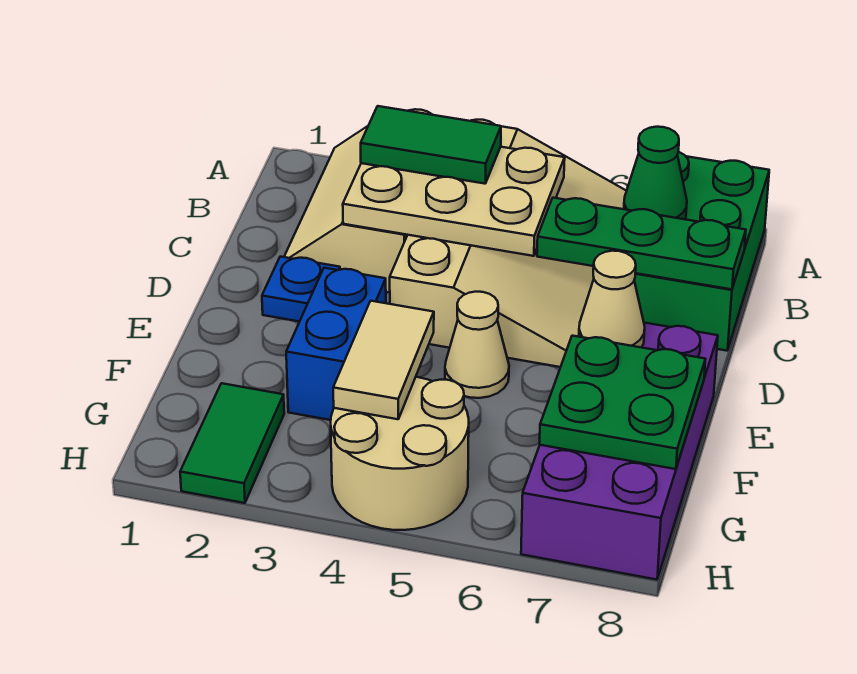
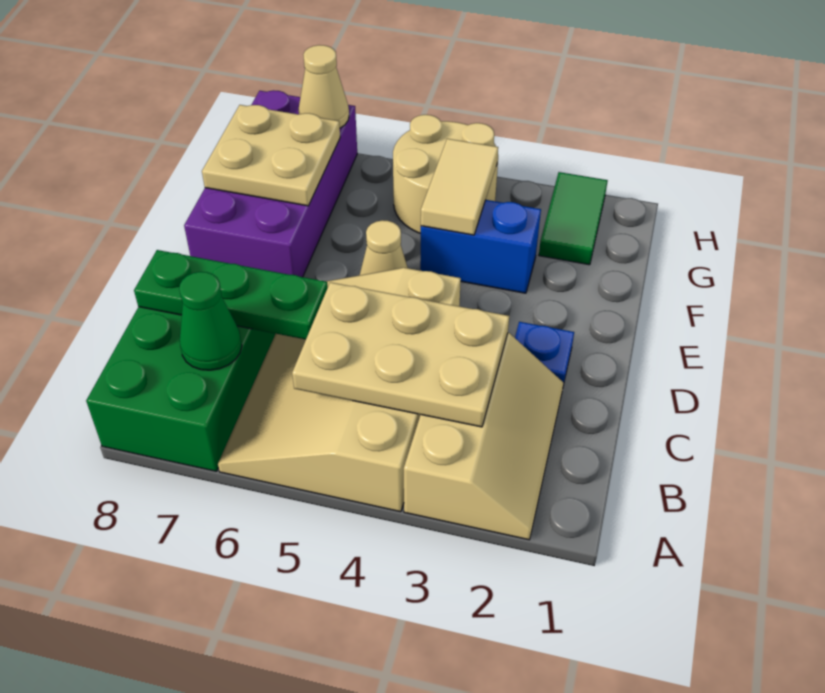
green 1x2 tile [361,106,501,184] -> none
blue 1x2 brick [286,268,386,420] -> blue 1x2 brick turned to [420,200,541,293]
tan 1x1 cone [579,251,645,347] -> tan 1x1 cone moved to [299,45,349,128]
green 2x2 plate [540,336,705,469] -> tan 2x2 plate [202,105,340,206]

